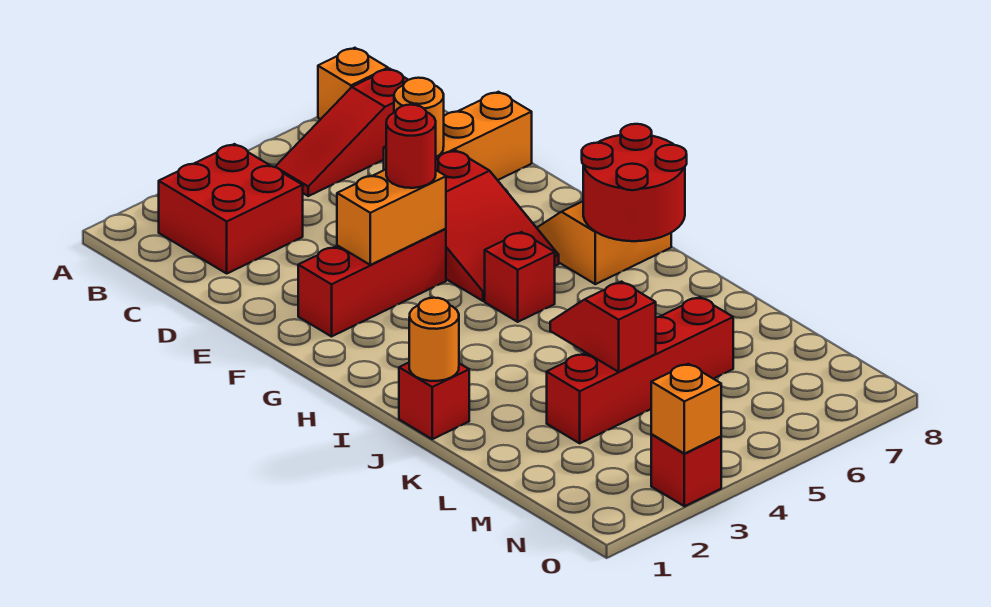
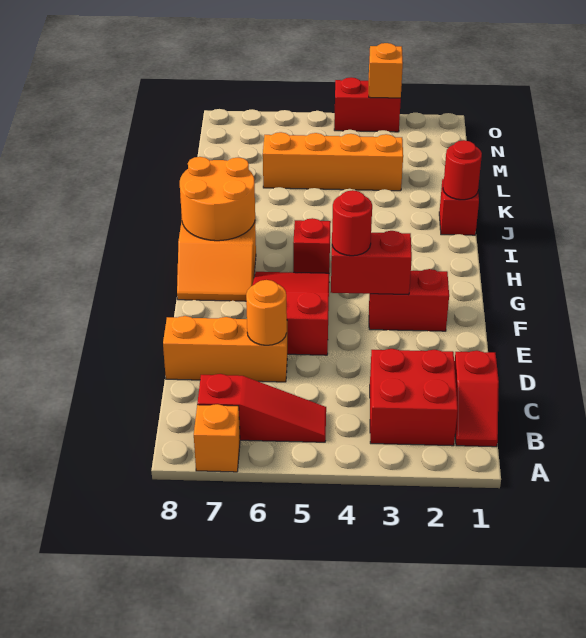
red 1x3 brick [298,229,446,337] -> red 1x2 brick [369,269,449,331]
orange 1x2 brick [337,169,446,265] -> red 1x2 brick [331,231,412,295]
red 2x2 round brick [582,124,687,241] -> orange 2x2 round brick [180,157,255,241]
orange 1x1 round brick [409,298,459,381] -> red 1x1 round brick [443,140,482,200]
red 1x2 slope [550,282,656,372] -> red 1x2 slope moved to [454,351,499,447]
red 1x4 brick [547,297,733,443] -> orange 1x4 brick [263,132,403,191]
red 1x1 brick [651,435,721,506] -> red 1x2 brick [334,77,401,132]

